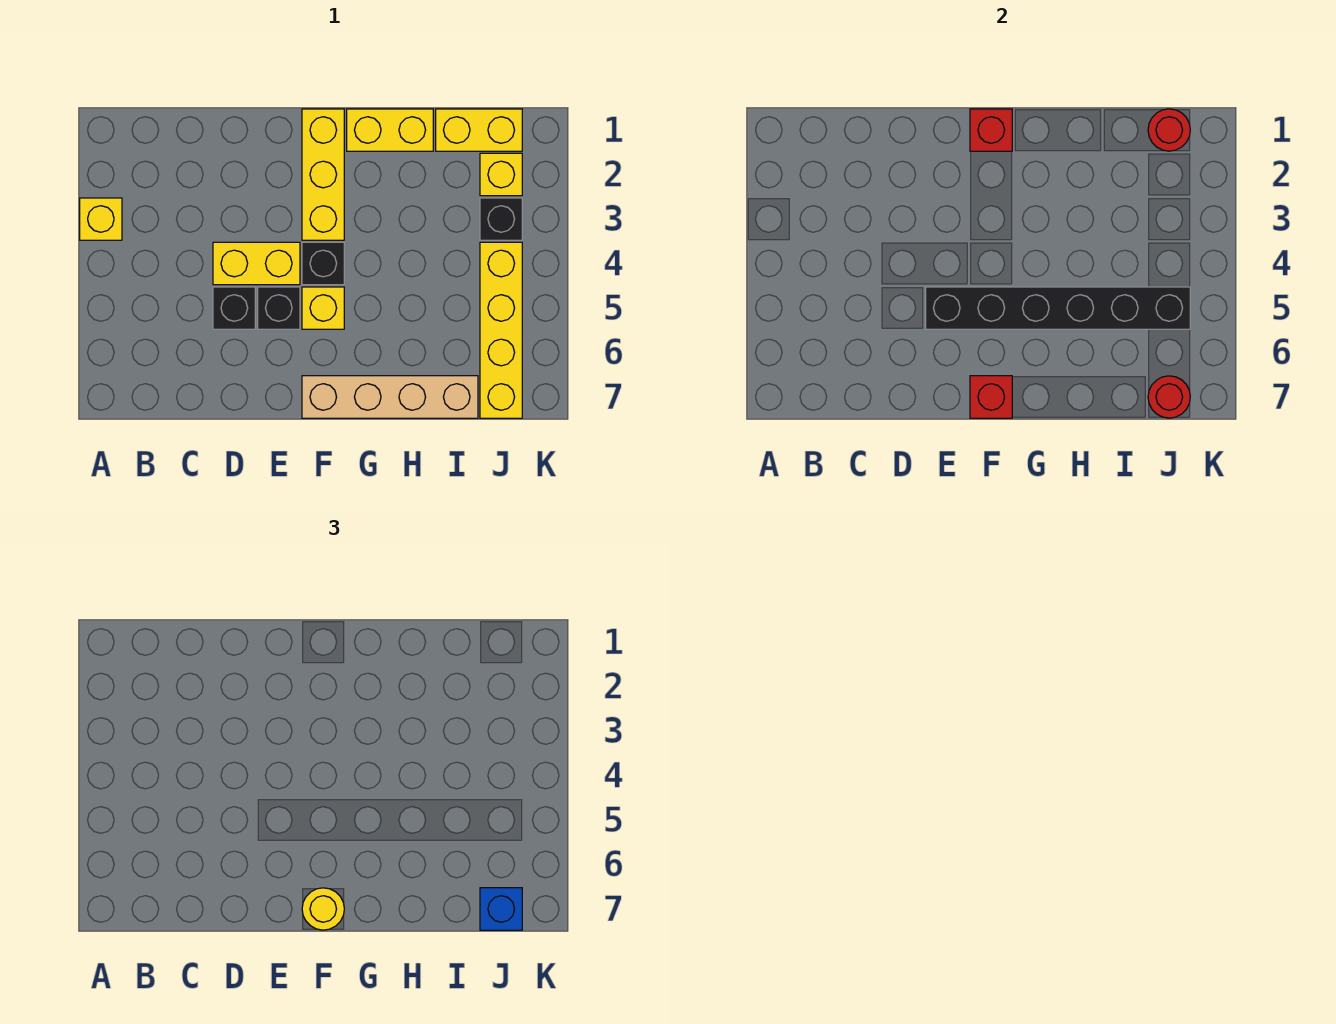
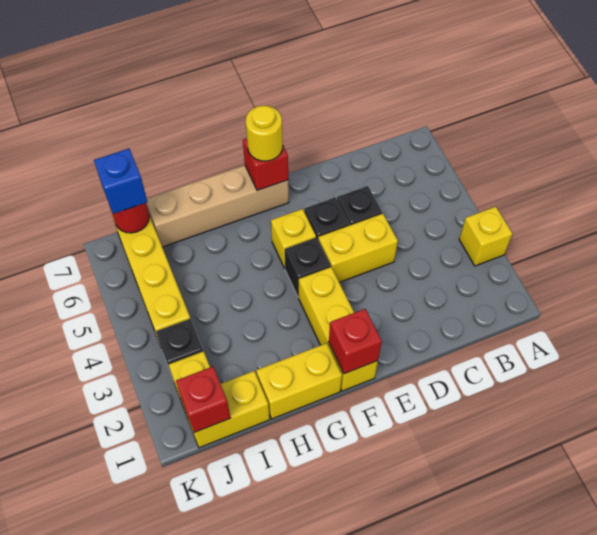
black 1x6 brick [926,287,1190,329] -> none
red 1x1 round brick [1148,109,1190,151] -> red 1x1 brick [176,367,230,432]

